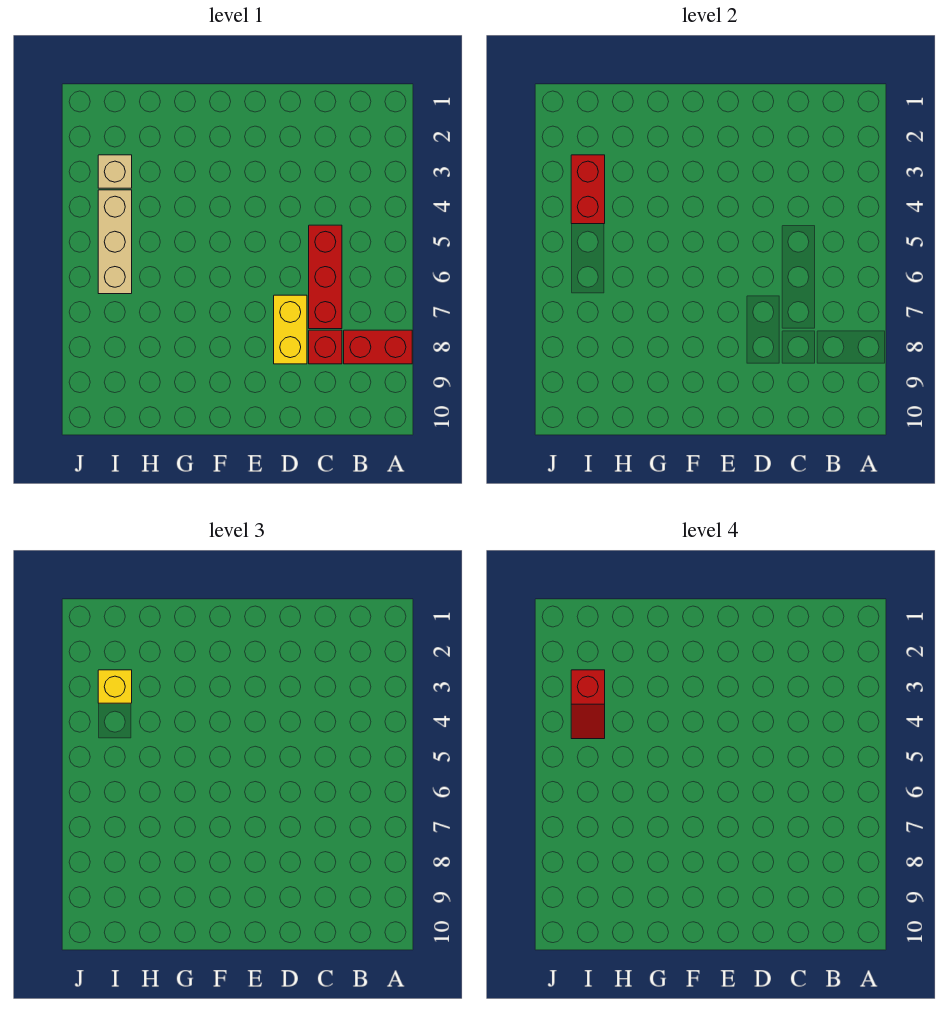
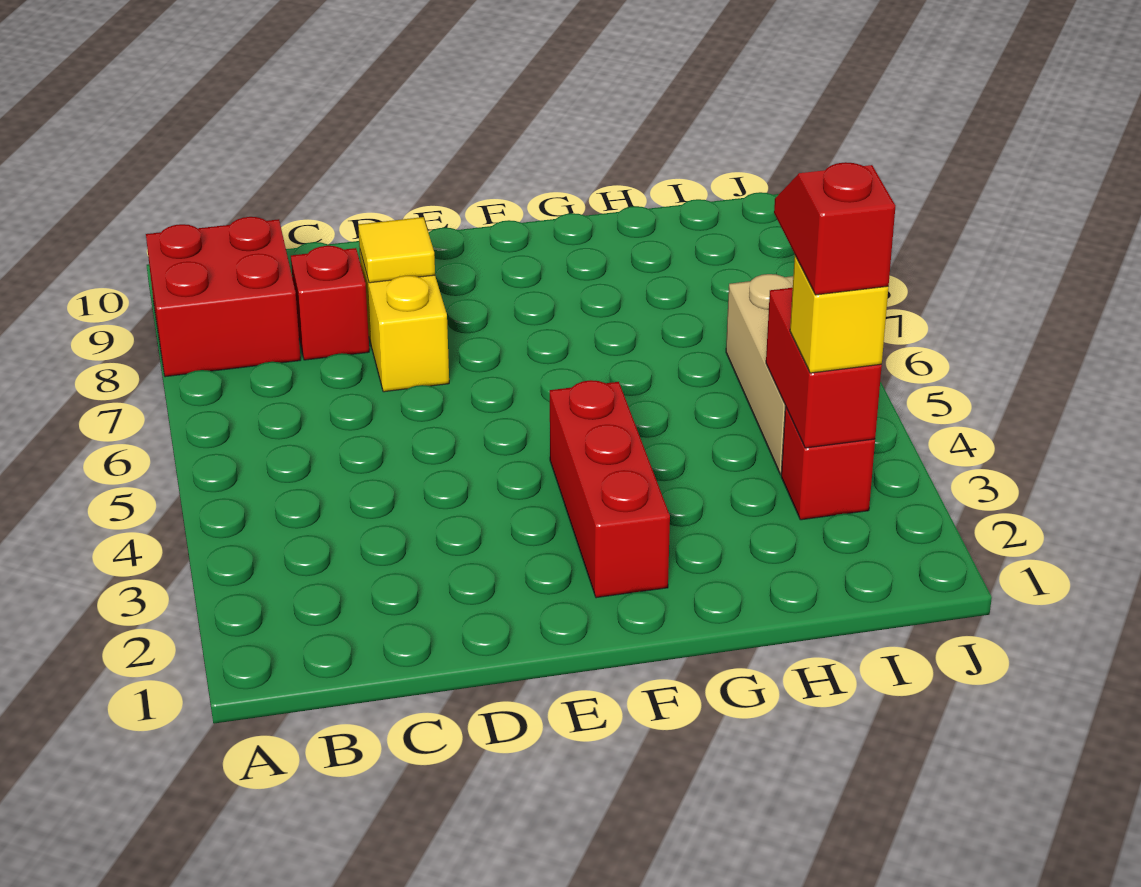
red 1x2 brick [344,330,412,364] -> red 2x2 brick [146,217,301,377]
red 1x3 brick [309,225,342,329] -> red 1x3 brick moved to [550,380,670,598]
none -> yellow 1x1 tile [358,217,435,283]
tan 1x1 brick [98,155,132,188] -> red 1x1 brick [781,407,875,520]

